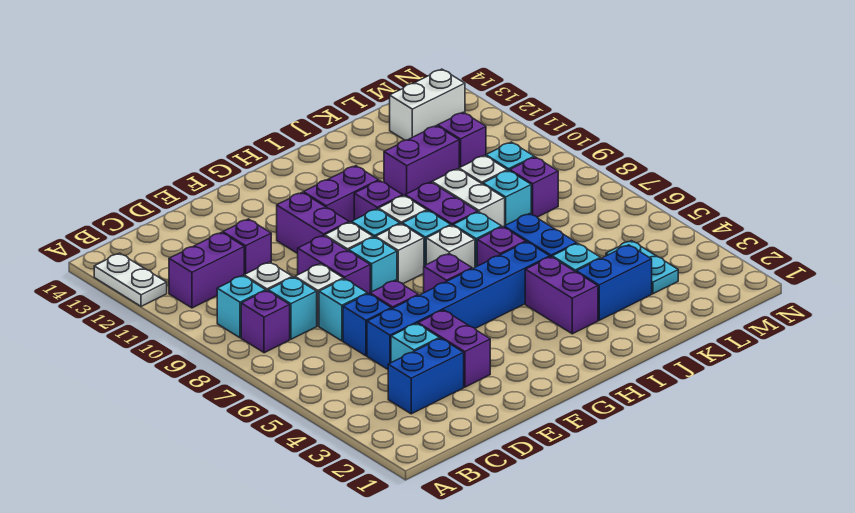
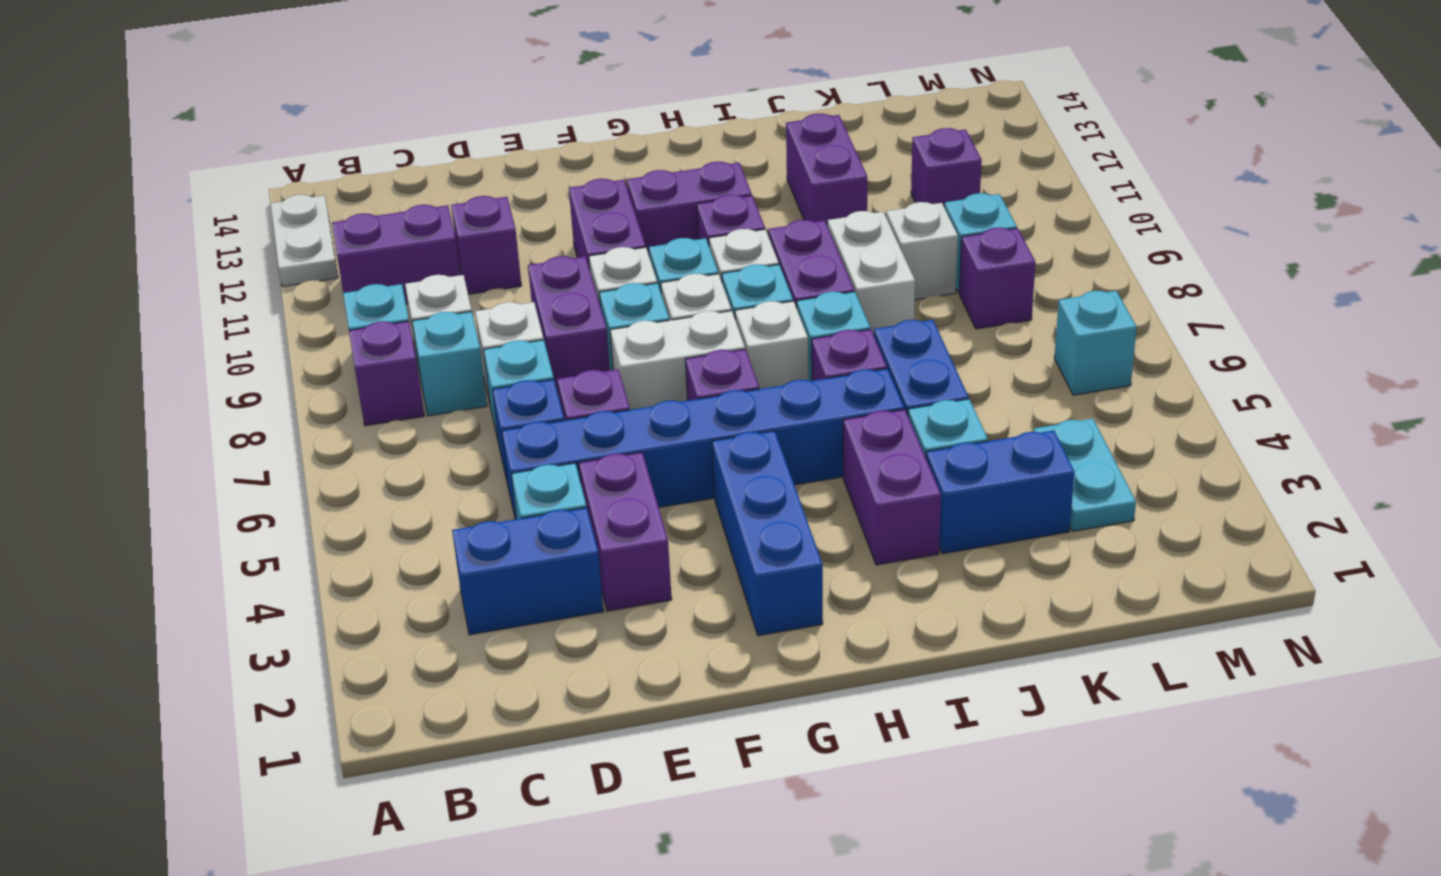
none -> blue 1x3 brick [712,431,823,636]
purple 1x2 brick [384,126,459,196] -> purple 1x2 brick turned to [786,114,867,226]
cyan 1x1 brick [483,170,531,225] -> cyan 1x1 brick moved to [1054,291,1137,395]
white 1x2 brick [390,69,465,140] -> white 1x2 brick moved to [610,311,745,410]

